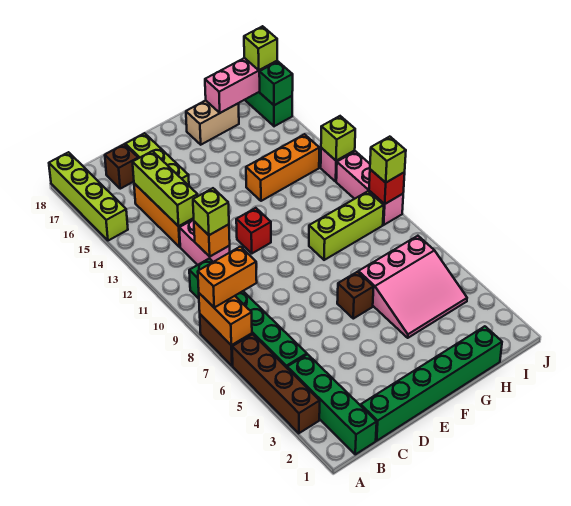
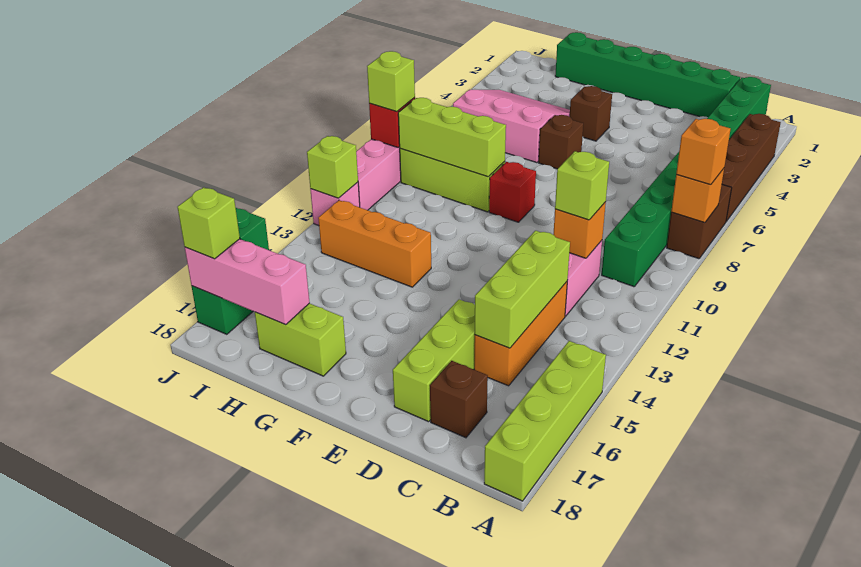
orange 1x2 brick [199,293,252,345] -> orange 1x1 brick [671,169,724,223]
orange 1x2 brick [198,247,257,308] -> orange 1x1 brick [676,119,731,185]
red 1x1 brick [236,208,271,253] -> red 1x1 brick moved to [489,162,536,222]
none -> brown 1x1 brick [570,86,612,141]
none -> lime 1x3 brick [398,98,506,177]
tan 1x2 brick [186,100,239,145] -> lime 1x2 brick [255,303,346,376]

